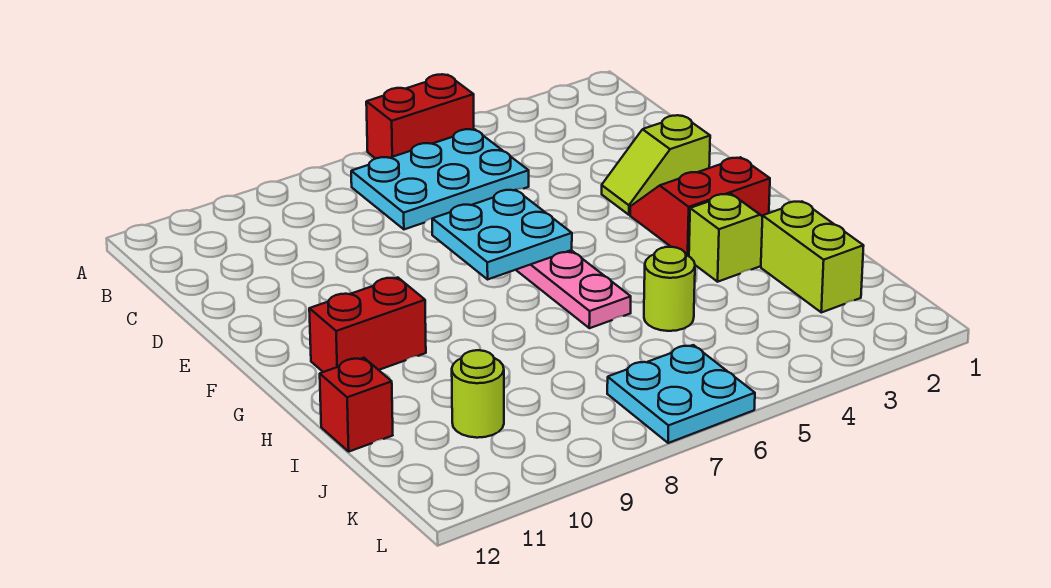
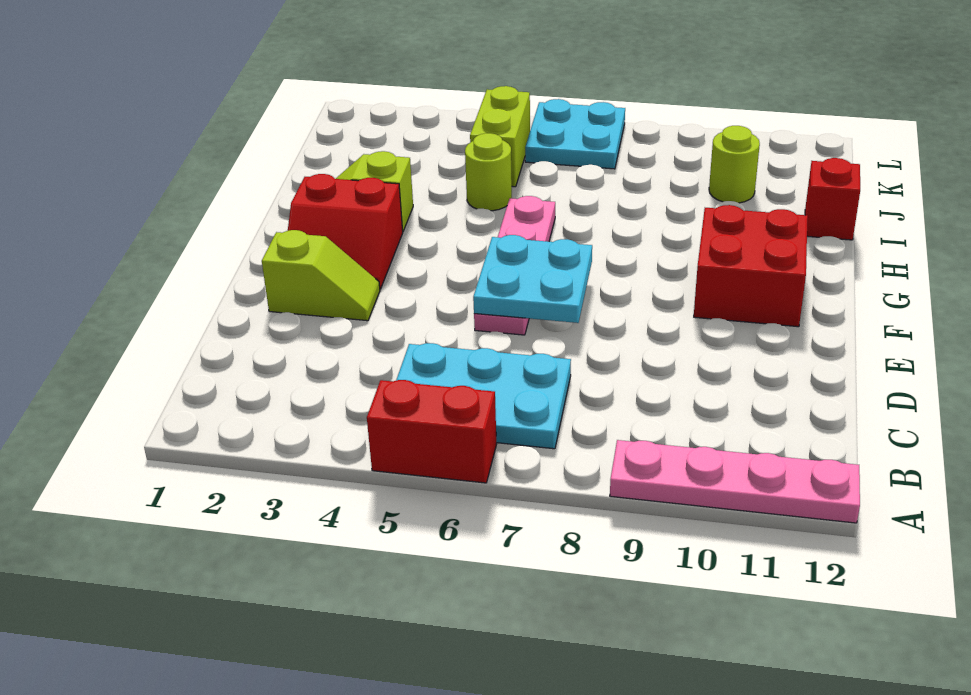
none -> pink 1x4 plate [610,440,860,523]
red 1x2 brick [309,277,426,372] -> red 2x2 brick [694,205,808,327]
lime 1x2 brick [761,202,864,313] -> lime 1x2 brick moved to [470,86,530,187]

